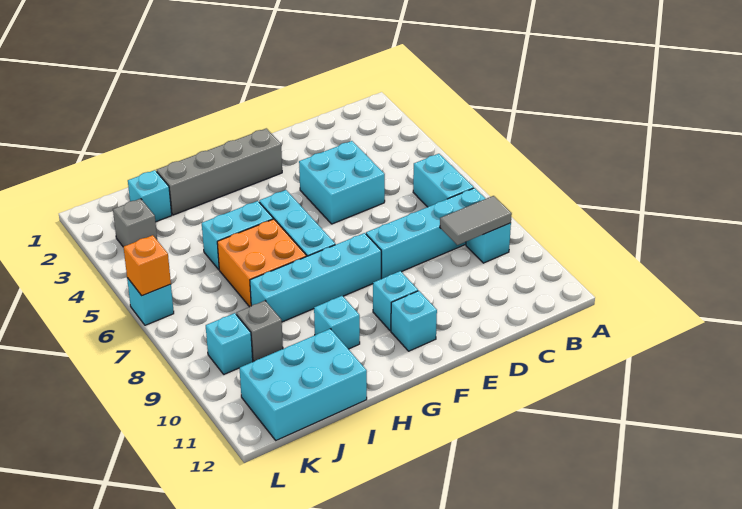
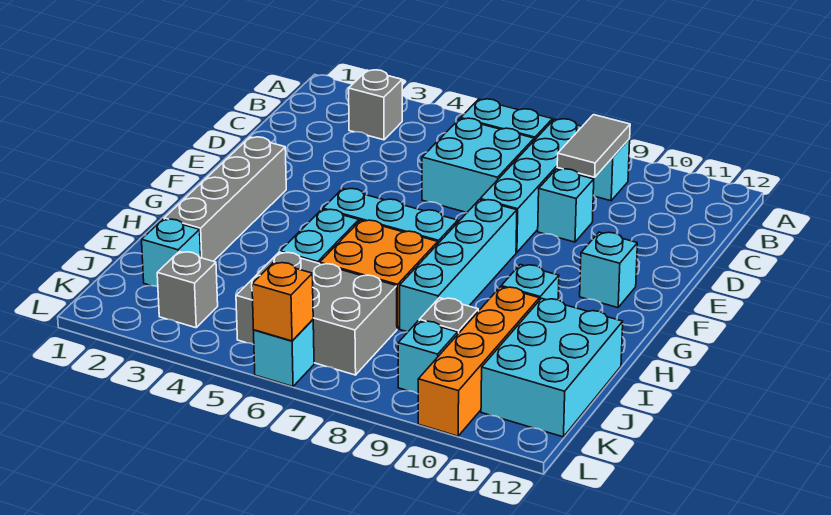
none -> grey 1x1 brick [349,70,402,140]
cyan 2x2 brick [299,141,385,224] -> cyan 2x2 brick moved to [422,118,534,213]
cyan 1x1 brick [373,271,418,331] -> cyan 1x1 brick moved to [538,169,594,242]
none -> orange 1x4 brick [418,287,539,436]
none -> grey 2x3 brick [236,252,397,375]

